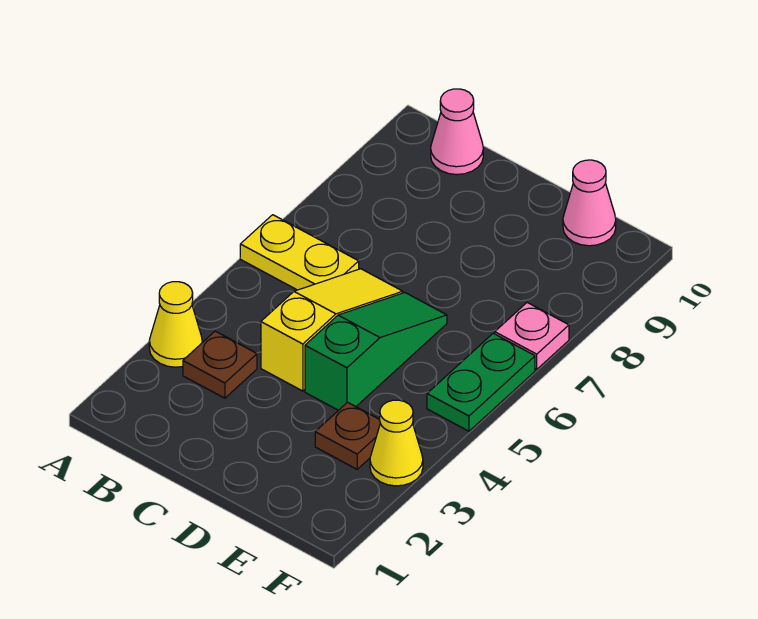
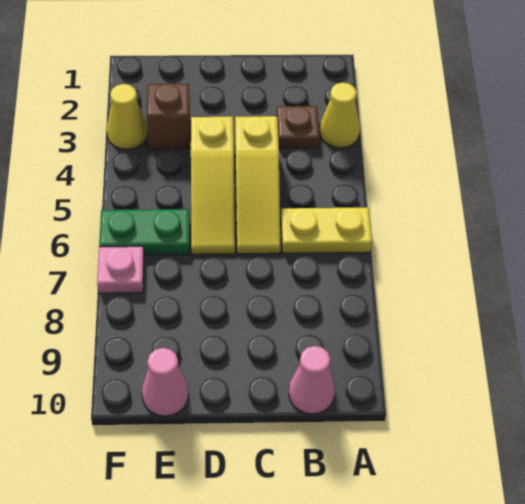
green 1x3 slope [305,293,447,410] -> yellow 1x3 slope [191,117,235,254]
brown 1x1 plate [315,402,380,469] -> brown 1x1 brick [147,84,190,149]
green 1x2 plate [427,333,535,431] -> green 1x2 plate turned to [99,209,190,255]

